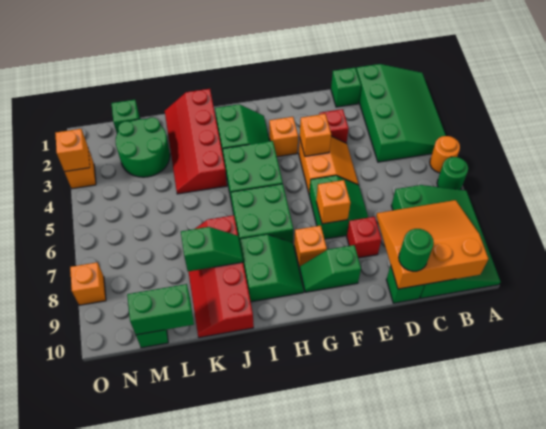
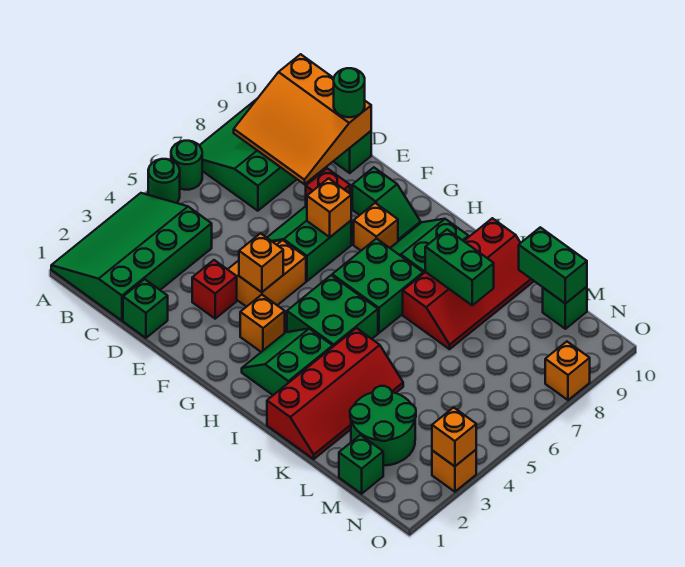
orange 1x1 round brick [430,136,460,173] -> green 1x1 round brick [148,159,180,203]
green 1x2 slope [181,227,243,271] -> green 1x2 brick [425,230,494,305]

